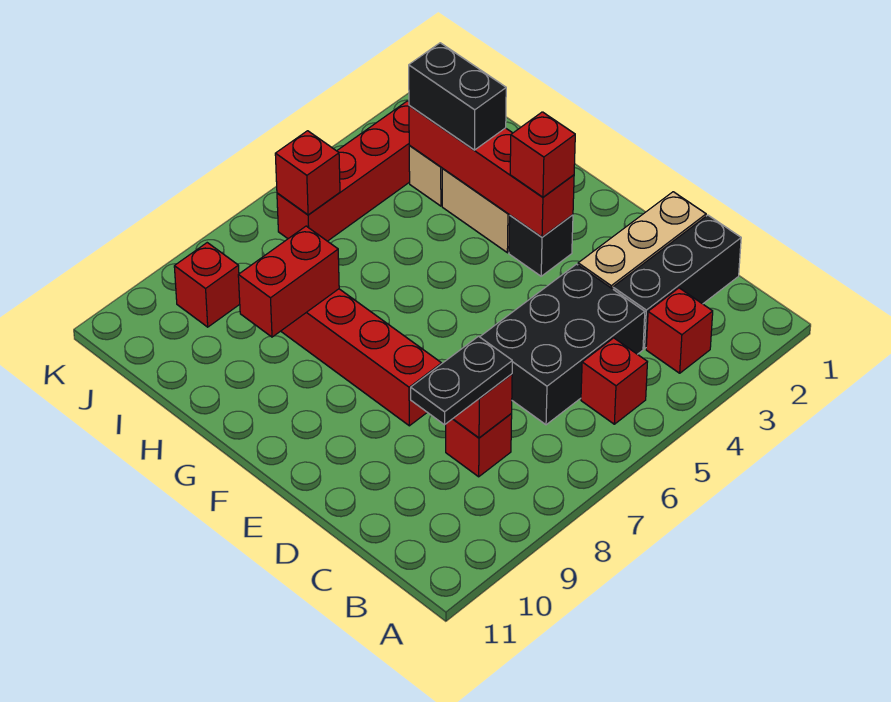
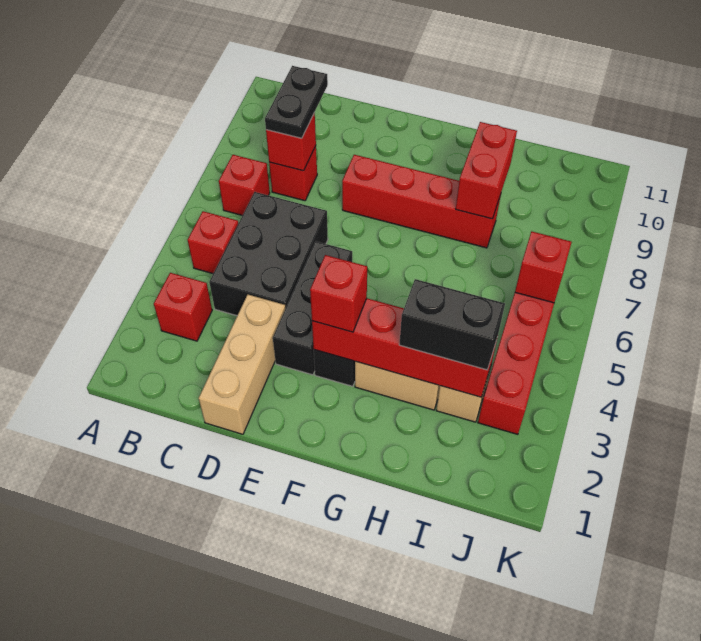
black 1x3 brick [613,215,741,349] -> black 1x3 brick moved to [273,242,352,375]
red 1x1 brick [174,243,240,327] -> red 1x1 brick moved to [219,155,270,215]

